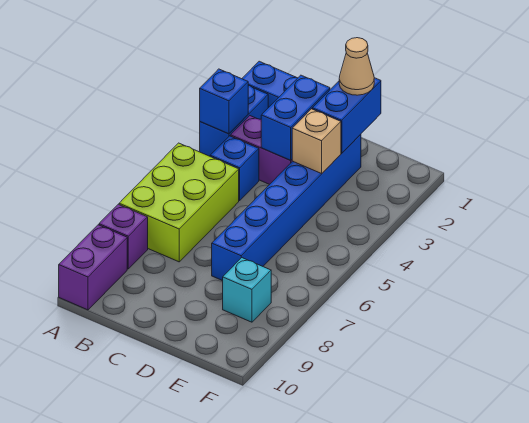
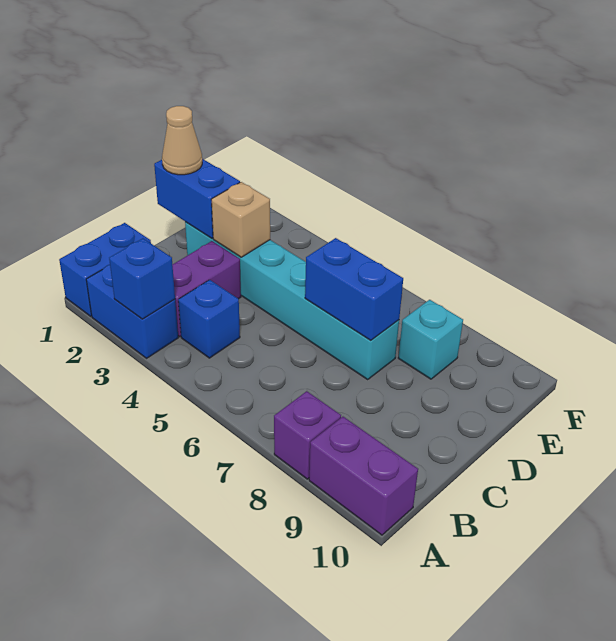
lime 2x3 brick [119,143,239,262] -> none
blue 1x2 brick [261,75,330,160] -> blue 1x2 brick moved to [305,238,403,340]
blue 1x6 brick [212,134,361,281] -> cyan 1x6 brick [185,222,399,379]

